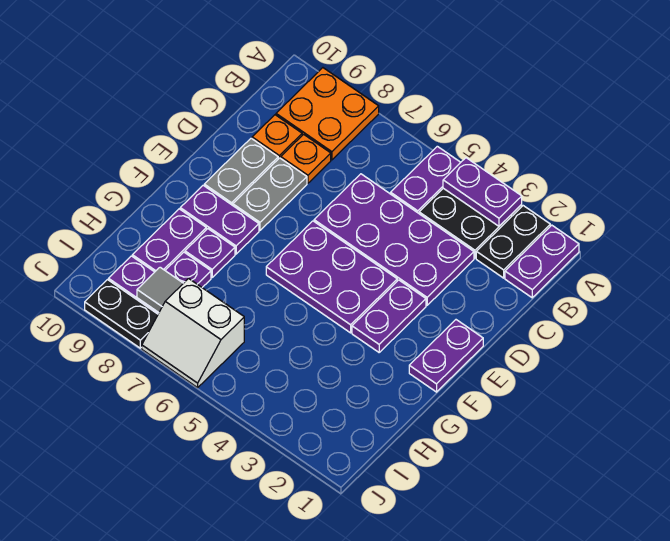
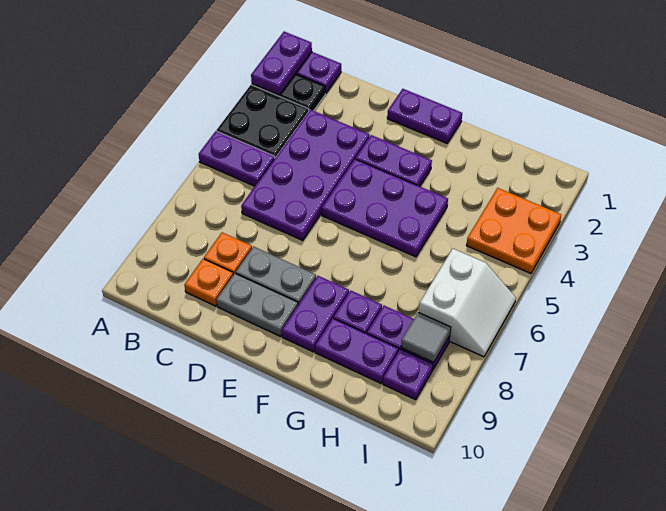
purple 1x2 plate [443,158,522,226] -> purple 1x2 plate moved to [251,32,312,95]
orange 2x2 plate [276,68,379,160] -> orange 2x2 plate moved to [466,188,561,273]
purple 2x3 plate [266,221,397,333] -> purple 2x3 plate turned to [322,159,448,257]
black 1x2 plate [85,280,158,348] -> none

